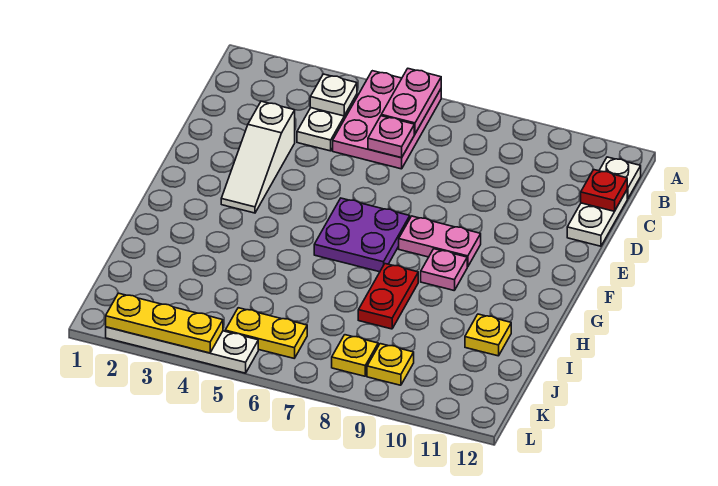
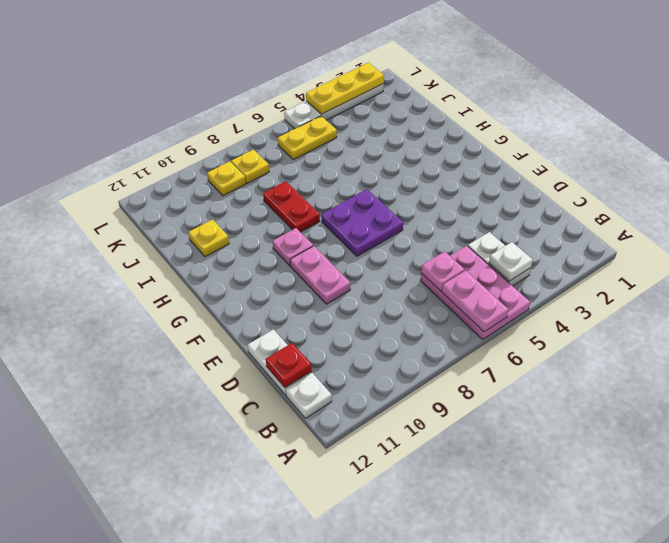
white 1x3 slope [221,101,295,213] -> none
pink 1x2 plate [399,216,481,267] -> pink 1x2 plate turned to [290,246,350,304]

